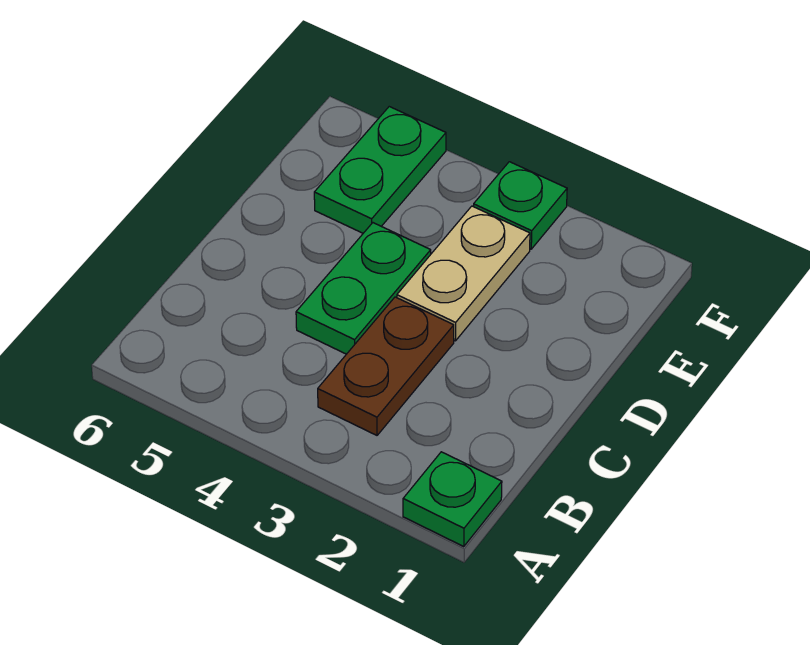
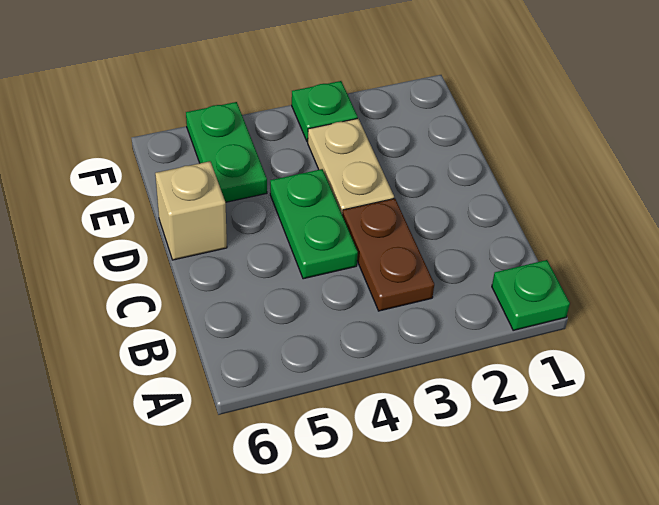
none -> tan 1x1 brick [155,161,227,260]

